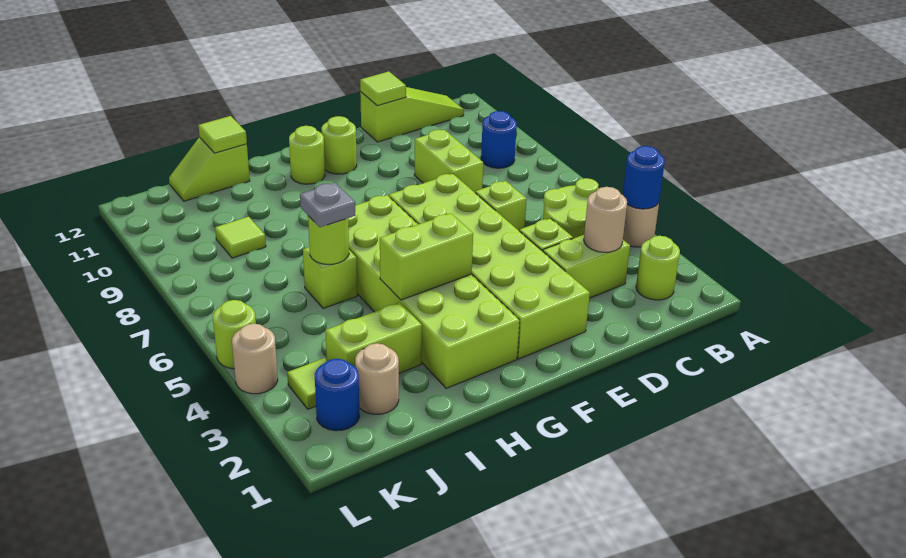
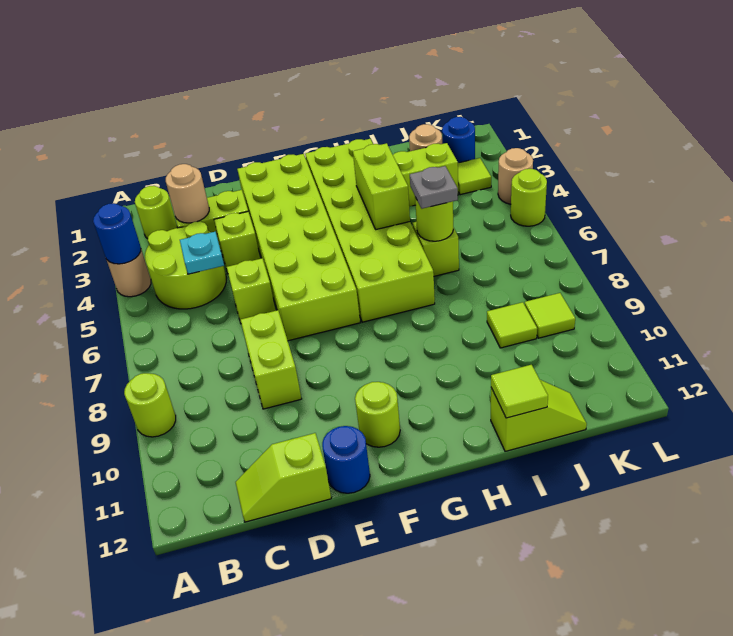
blue 1x1 round brick [481,111,517,168] -> blue 1x1 round brick moved to [322,426,370,493]
lime 1x3 slope [360,87,464,142] -> lime 1x2 slope [236,433,331,522]
none -> cyan 1x1 plate [180,232,224,274]
lime 1x1 tile [360,71,406,106] -> lime 1x1 tile moved to [525,293,575,338]
lime 1x2 brick [380,213,473,300] -> lime 1x2 brick turned to [353,143,410,230]
lime 1x1 round brick [289,126,325,184] -> lime 1x1 round brick moved to [124,373,176,437]

